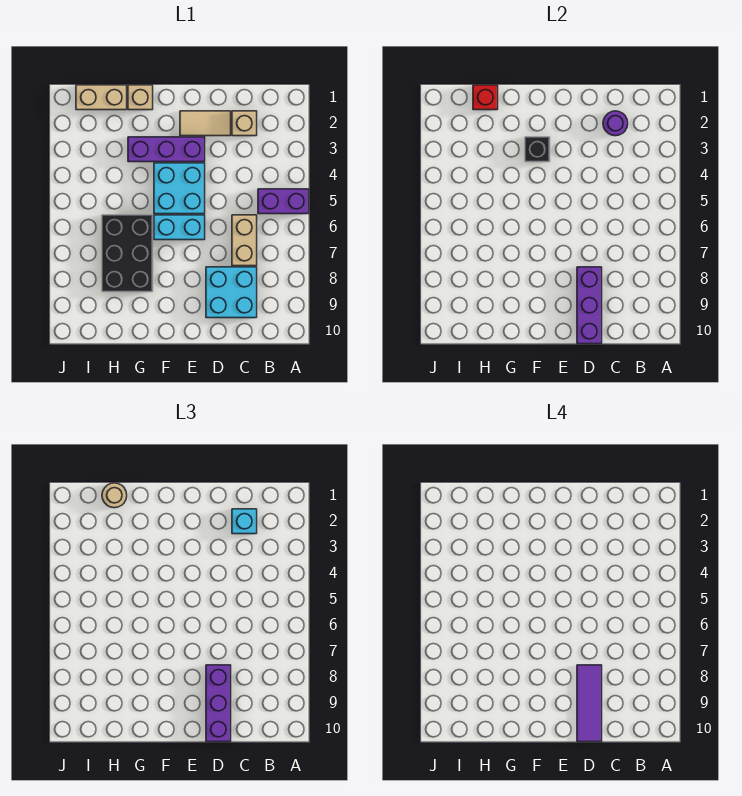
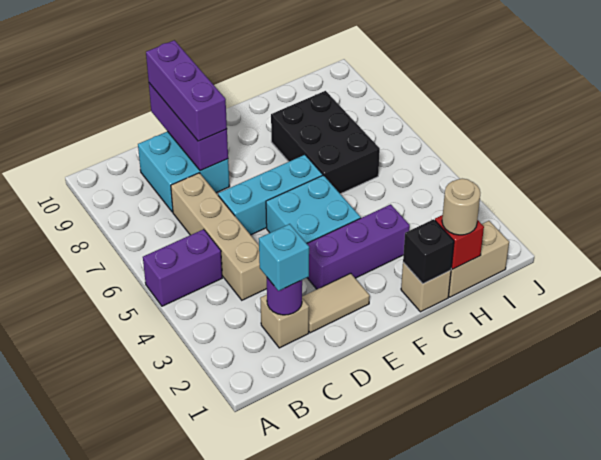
tan 1x2 brick [232,215,257,266] -> tan 1x4 brick [171,173,267,300]
purple 1x3 tile [577,665,602,742] -> none
cyan 1x2 brick [154,215,205,240] -> cyan 1x3 brick [218,155,323,235]
black 1x1 brick [525,137,550,162] -> black 1x1 brick moved to [403,219,454,284]

